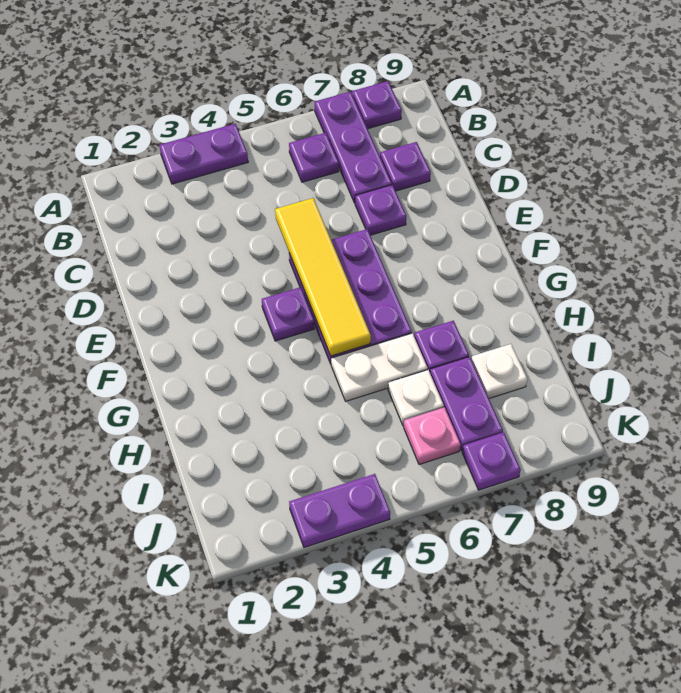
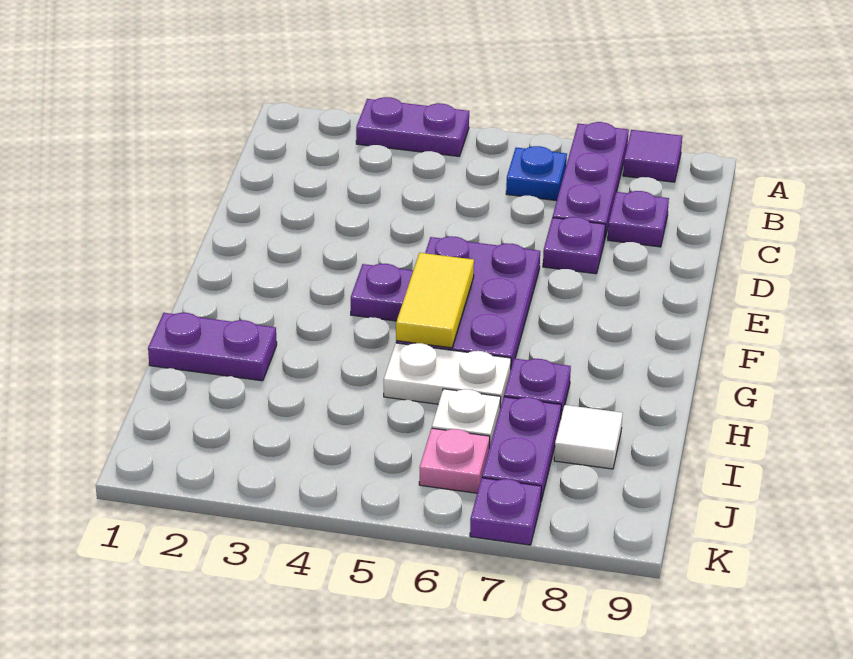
purple 1x1 plate [352,81,402,129] -> purple 1x1 tile [623,130,682,182]
purple 1x1 plate [289,133,339,182] -> blue 1x1 plate [506,146,567,201]
yellow 1x4 tile [275,198,371,356] -> yellow 1x2 tile [396,253,474,348]
white 1x1 plate [471,344,527,399] -> white 1x1 tile [554,405,623,469]
purple 1x2 plate [289,474,390,547] -> purple 1x2 plate moved to [148,313,277,381]

